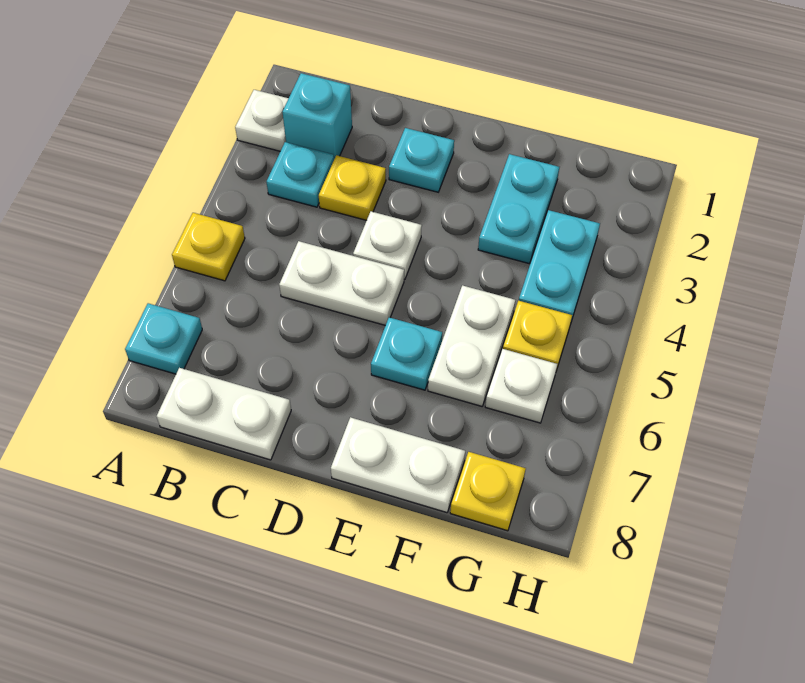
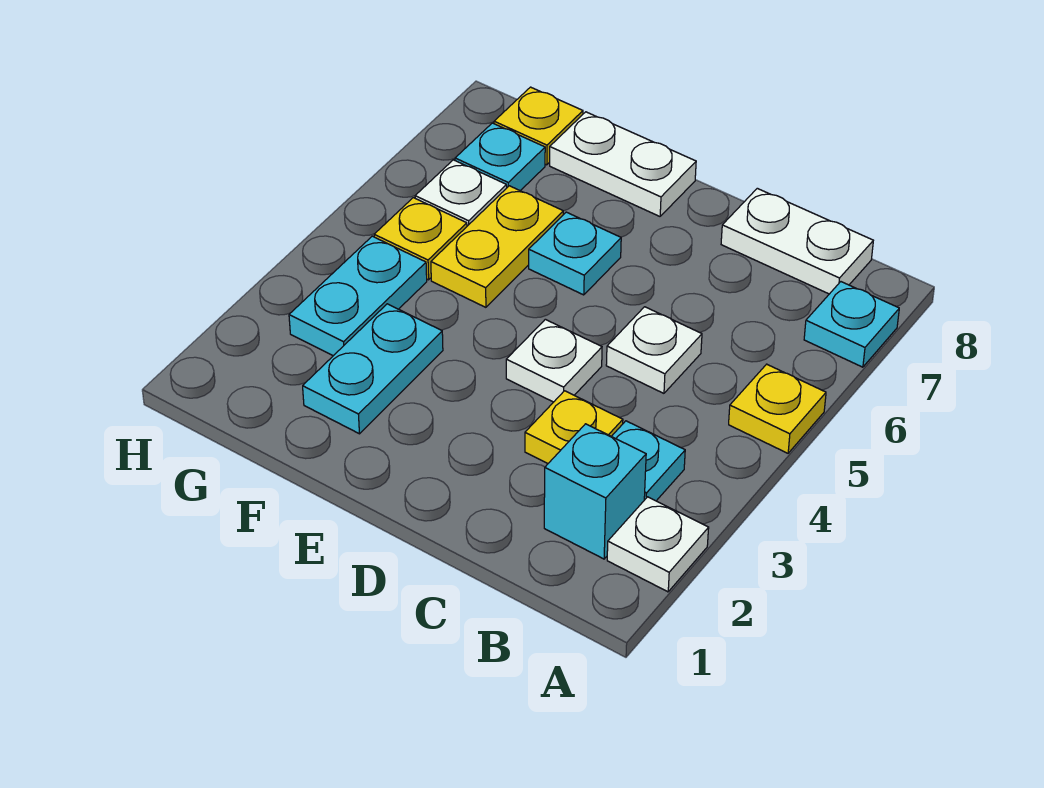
white 1x2 plate [279,241,404,325] -> white 1x1 plate [606,307,702,393]
cyan 1x1 plate [389,128,454,192] -> cyan 1x1 plate moved to [455,123,545,191]
white 1x2 plate [428,285,515,406] -> yellow 1x2 plate [431,186,563,307]

